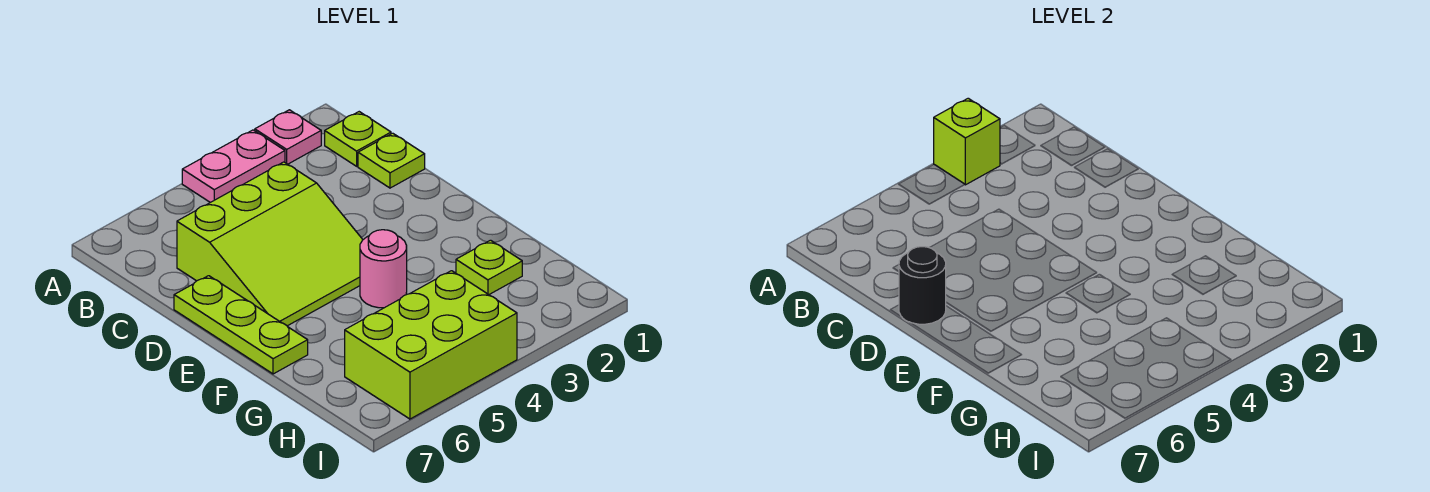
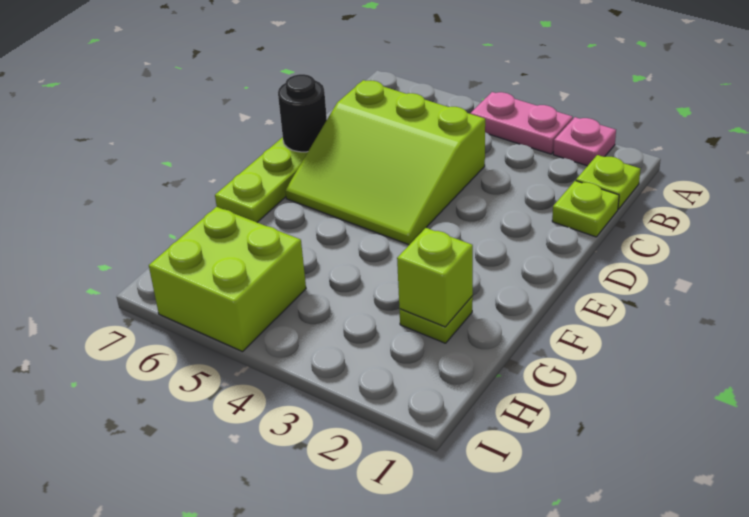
lime 1x1 brick [934,98,1000,185] -> lime 1x1 brick moved to [397,228,473,327]
pink 1x1 round brick [360,230,407,308] -> none
lime 2x3 brick [345,271,517,419] -> lime 2x2 brick [149,207,306,352]

